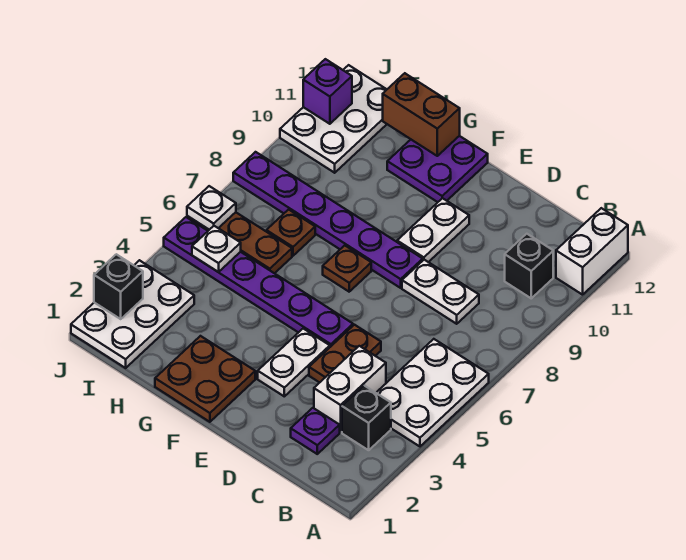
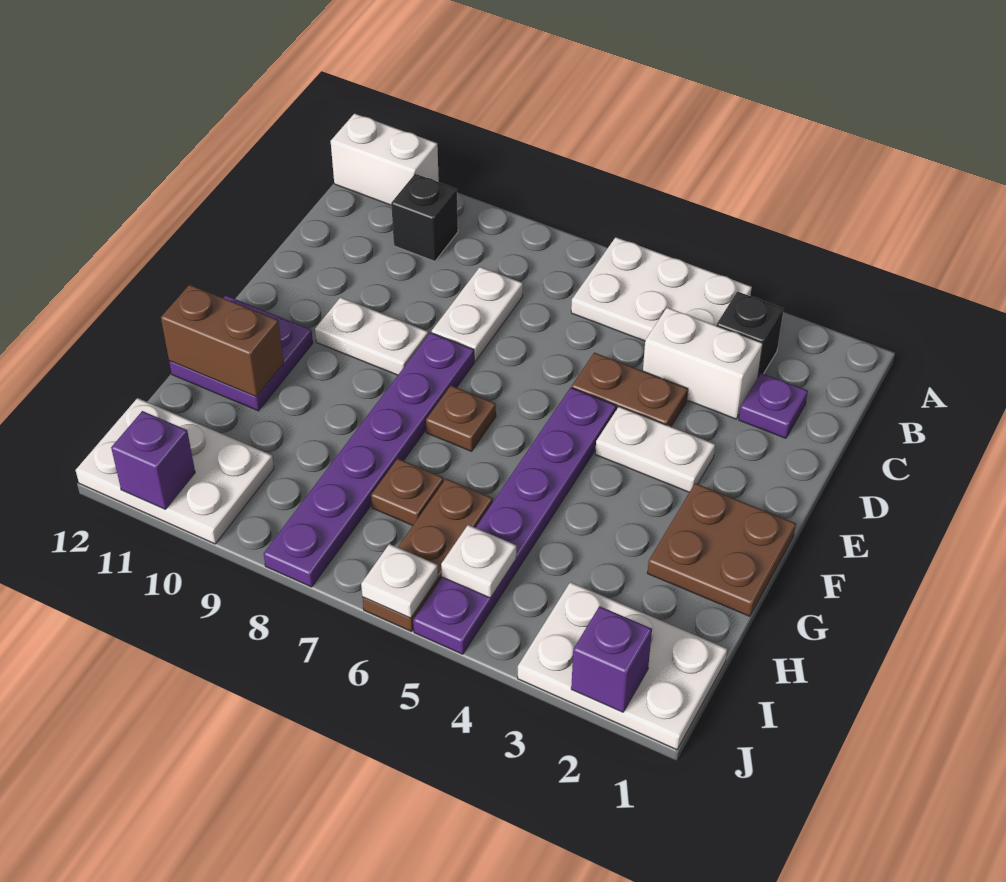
brown 1x2 brick [383,73,460,156] -> brown 1x2 brick turned to [161,285,284,397]
black 1x1 brick [94,254,143,319] -> purple 1x1 brick [571,606,652,712]

